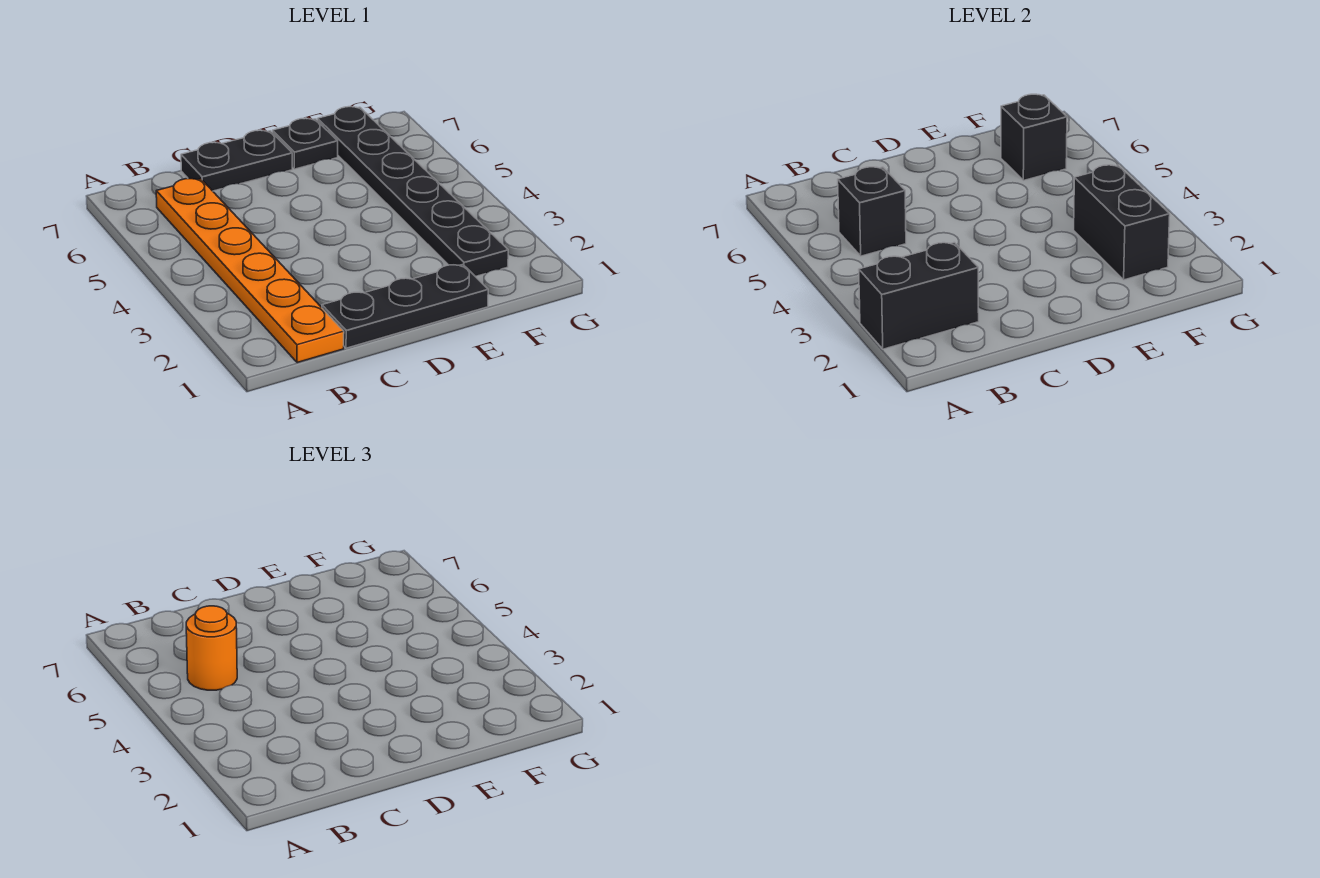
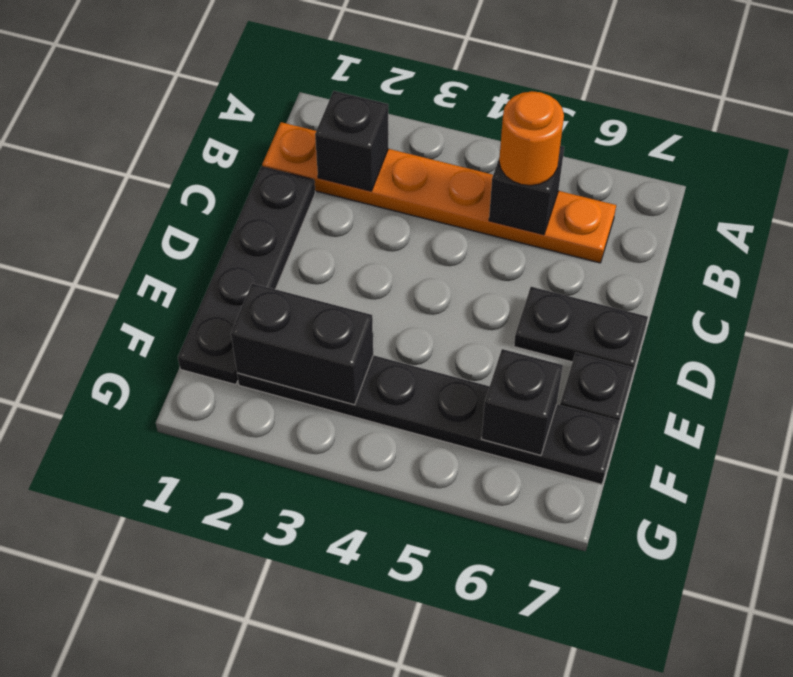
black 1x2 brick [859,243,979,349] -> black 1x1 brick [315,91,388,191]
black 1x3 plate [322,265,488,348] -> black 1x4 plate [178,167,315,385]
black 1x2 plate [181,130,292,191] -> black 1x2 plate turned to [514,287,648,371]

